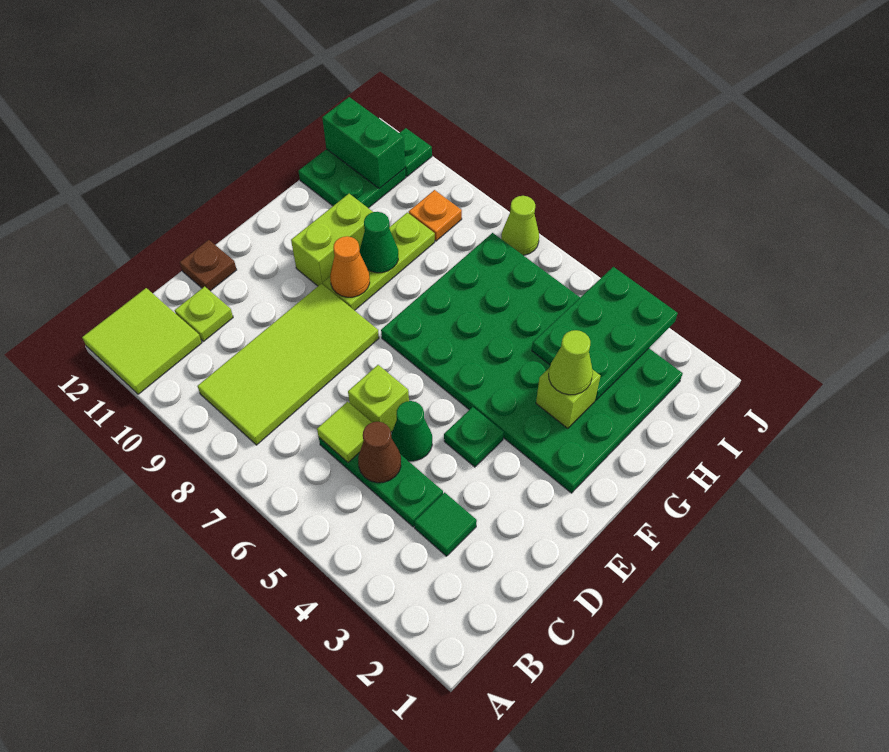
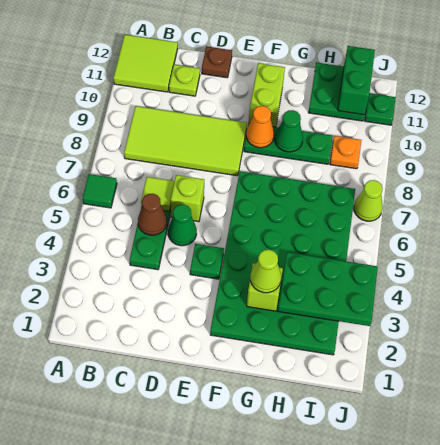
green 1x1 tile [414,492,477,556] -> green 1x1 tile moved to [83,174,117,208]
lime 1x3 plate [323,213,435,310] -> green 1x3 plate [244,123,333,164]
lime 1x2 brick [291,194,373,286] -> lime 1x2 brick turned to [249,63,285,127]

